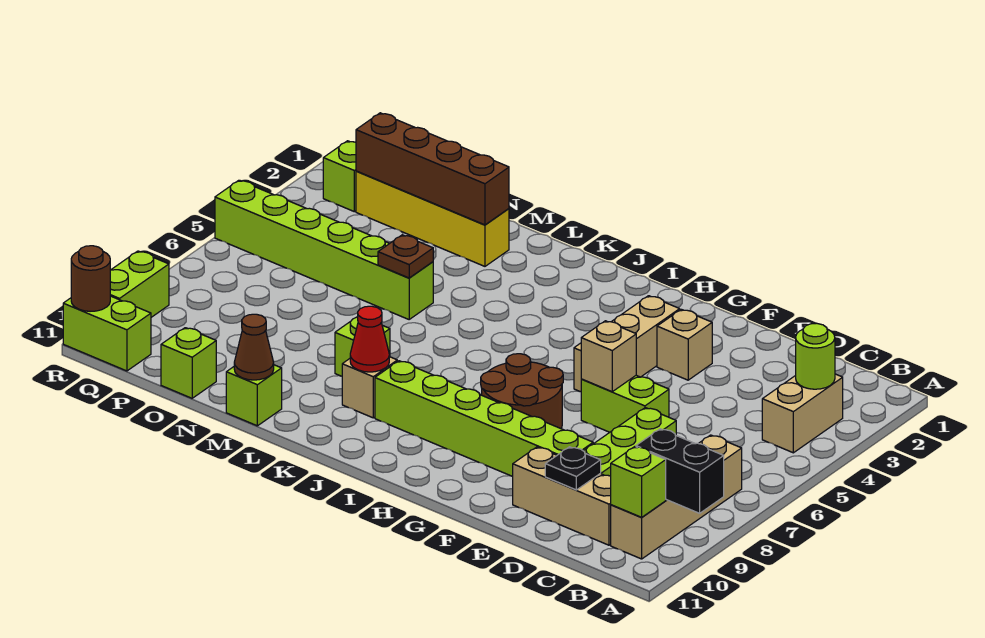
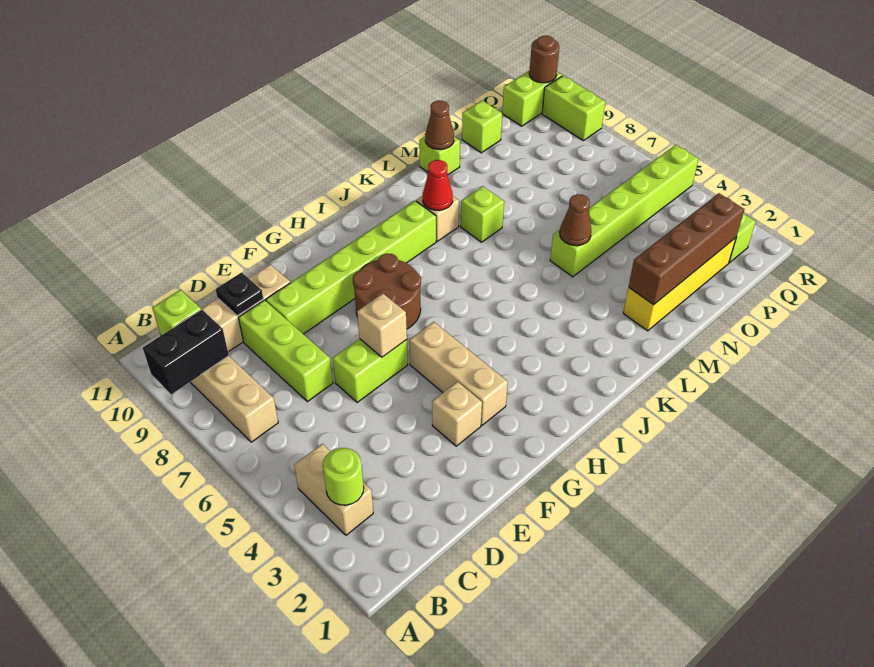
brown 1x1 plate [378,235,433,278] -> brown 1x1 cone [560,194,591,246]

